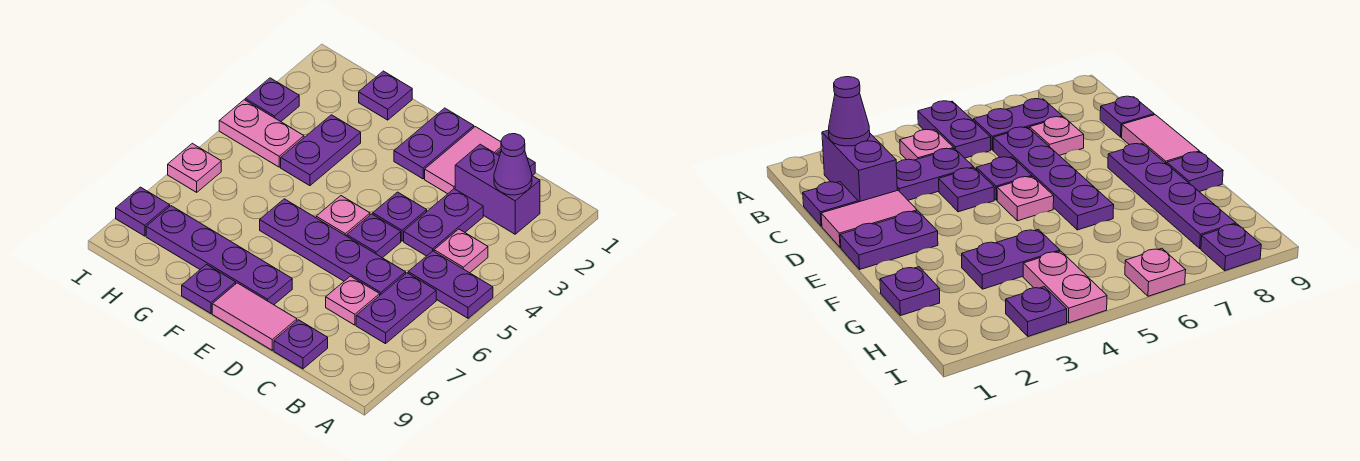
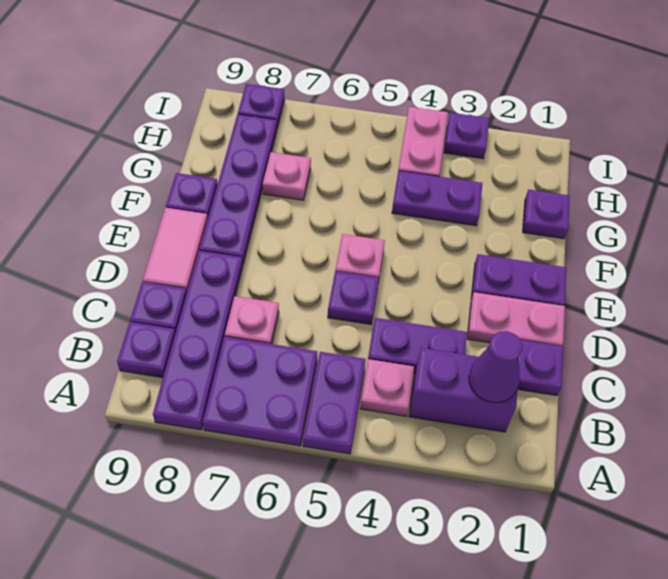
purple 1x2 brick [455,144,540,234] -> purple 1x2 brick turned to [409,348,518,432]
purple 1x2 plate [356,273,436,344] -> purple 2x2 plate [203,337,317,446]
purple 1x4 plate [260,199,406,295] -> purple 1x4 plate moved to [153,251,243,430]
pink 1x2 tile [425,127,501,194] -> pink 1x2 plate [467,292,565,346]
purple 1x1 plate [373,192,427,241] -> purple 1x1 plate moved to [117,322,175,378]
pink 1x1 plate [168,143,221,192] -> pink 1x1 plate moved to [263,152,311,200]

